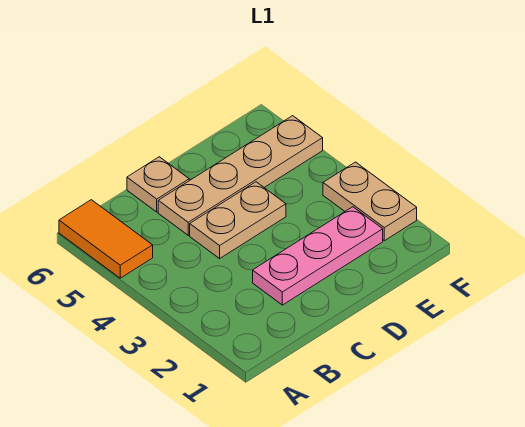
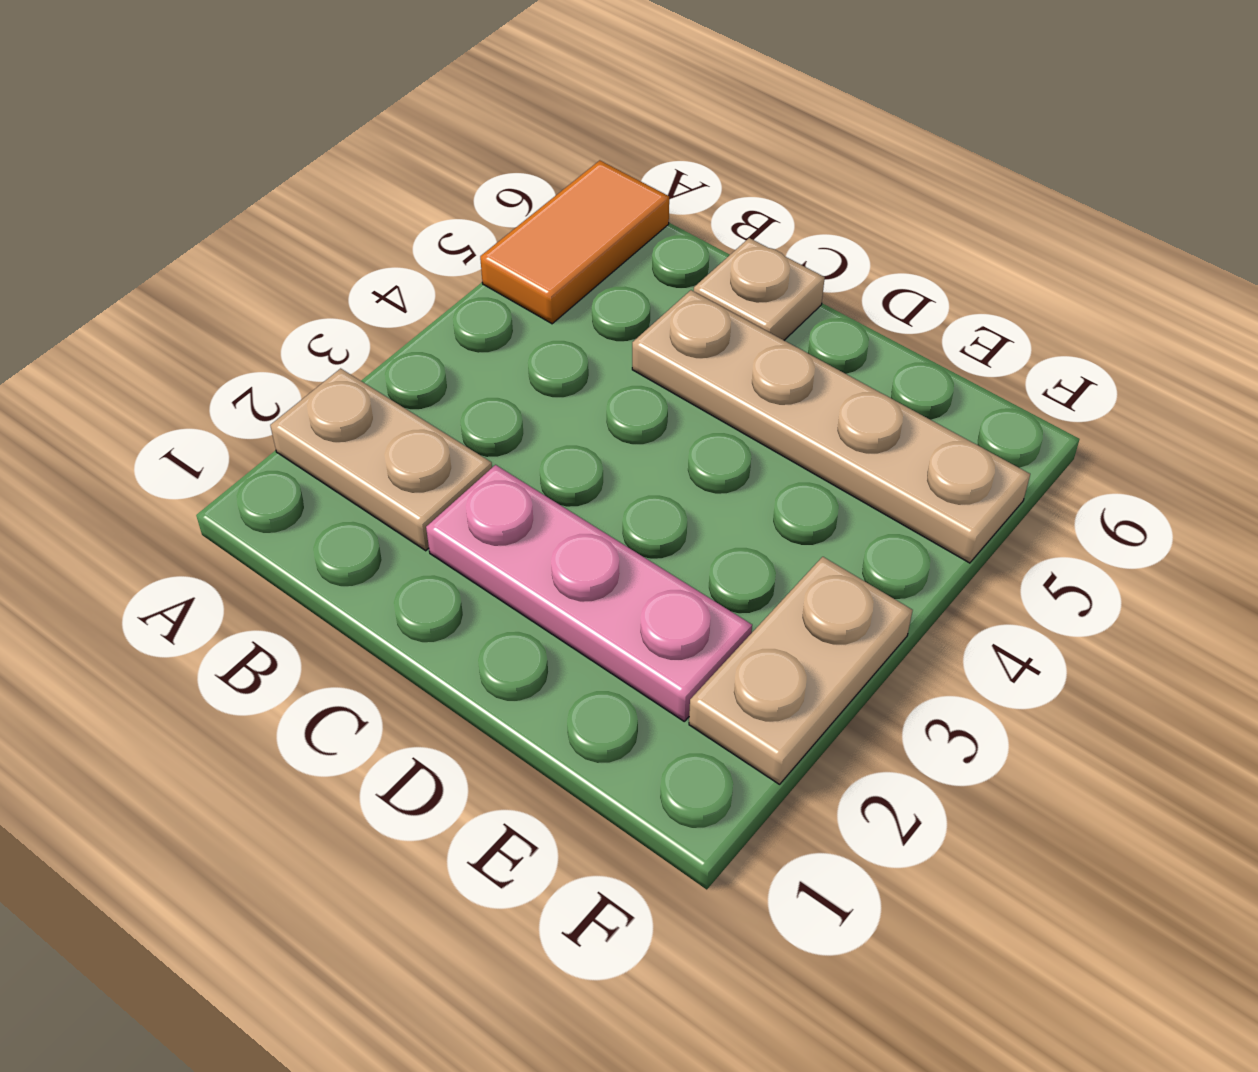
tan 1x2 plate [190,182,286,258] -> tan 1x2 plate moved to [270,368,492,551]

